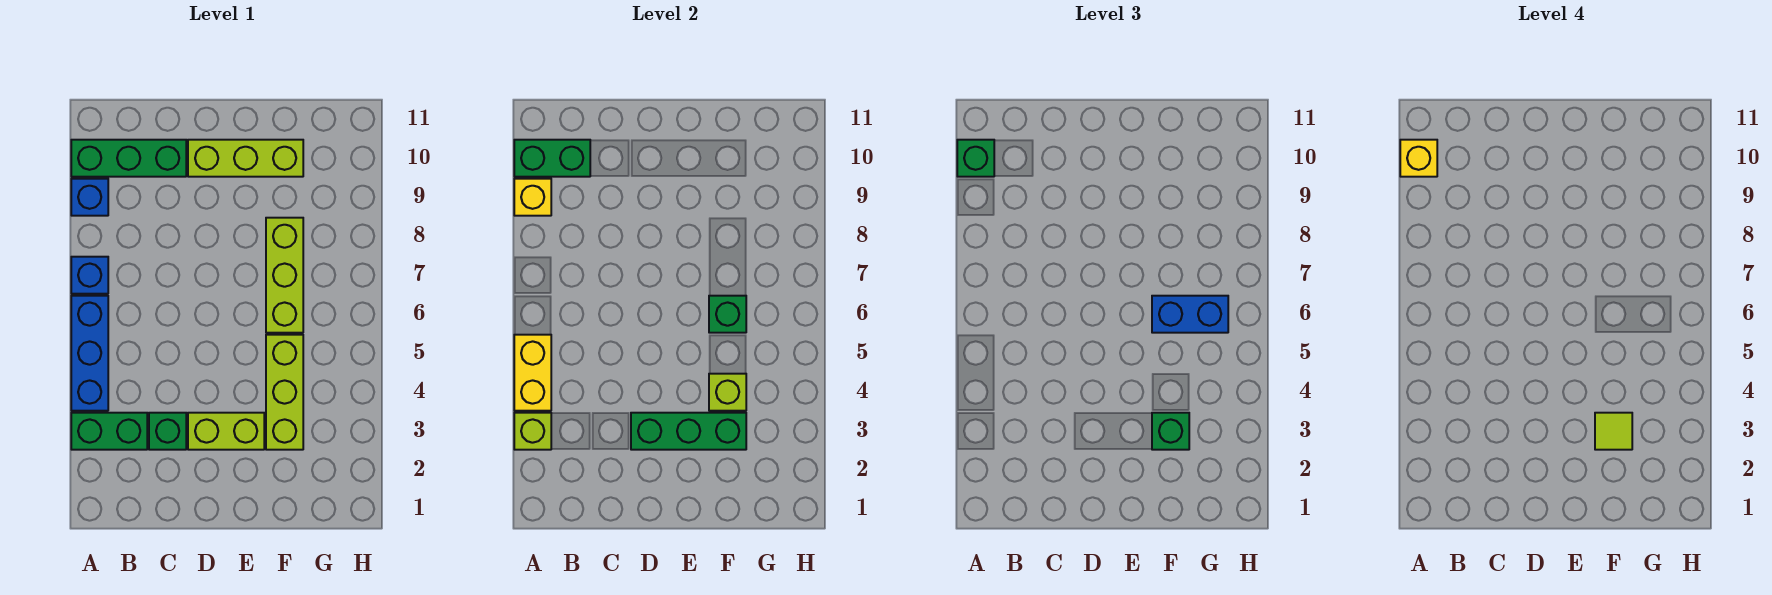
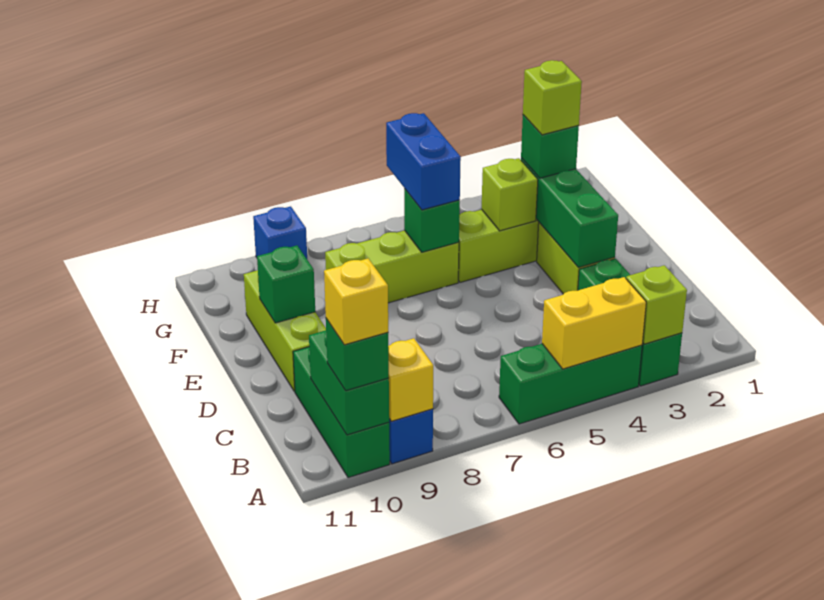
blue 1x3 brick [71,296,108,411] -> green 1x3 brick [499,344,642,424]
blue 1x1 brick [71,257,108,294] -> blue 1x1 brick moved to [253,206,307,259]
none -> green 1x1 brick [257,246,315,323]
lime 1x1 tile [1595,413,1632,450] -> lime 1x1 brick [523,60,582,135]

